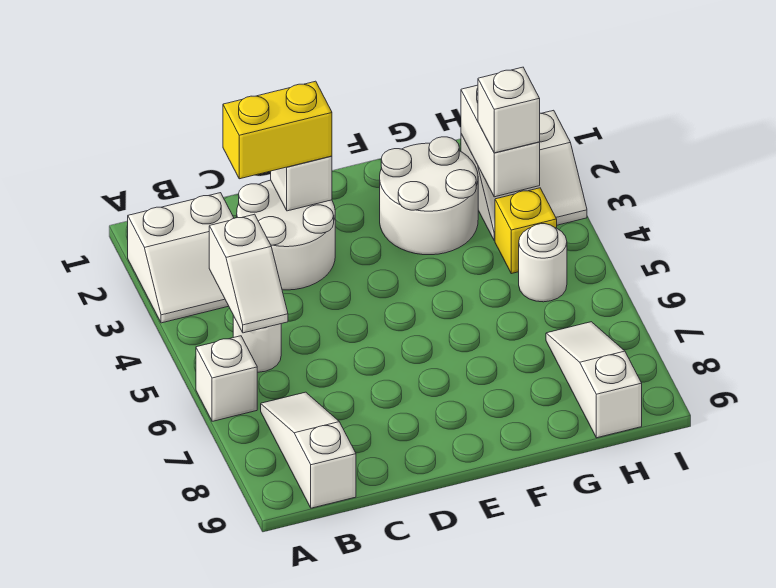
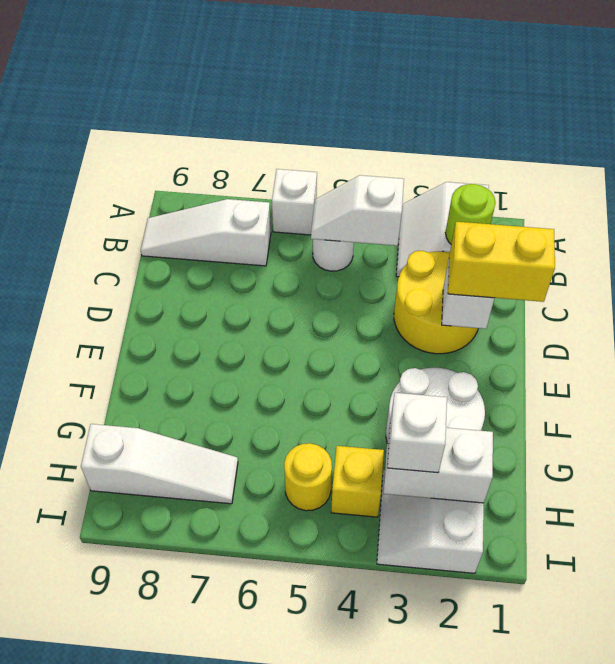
none -> lime 1x1 round brick [446,184,496,244]
white 1x3 slope [261,392,356,508] -> white 1x3 slope turned to [141,199,271,266]
white 2x2 round brick [237,180,335,290] -> yellow 2x2 round brick [394,251,478,354]
yellow 1x2 brick [223,81,332,179] -> yellow 1x2 brick turned to [448,222,555,302]
white 1x1 round brick [519,224,567,302] -> yellow 1x1 round brick [284,443,332,511]

